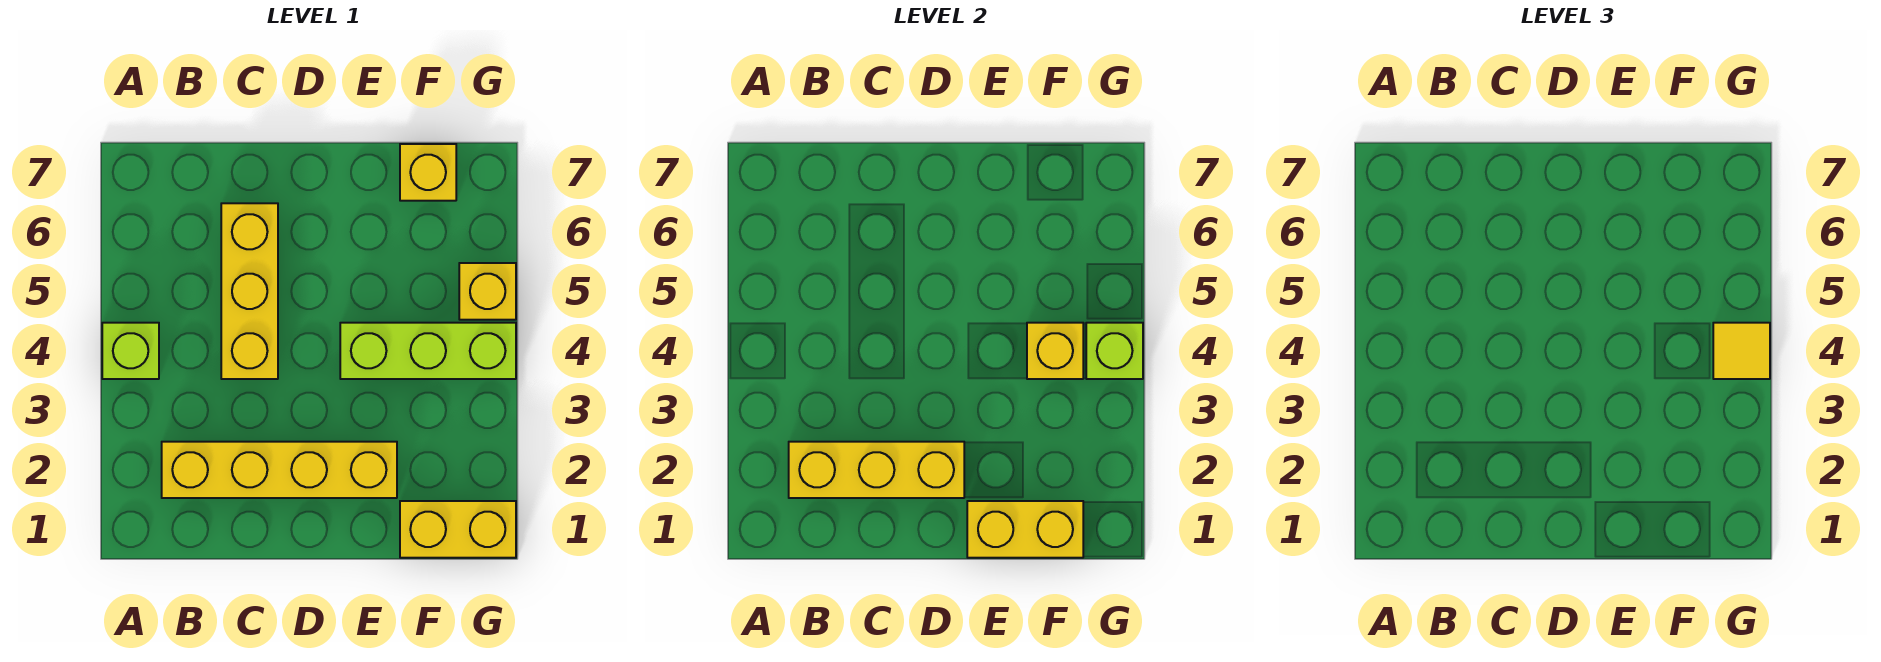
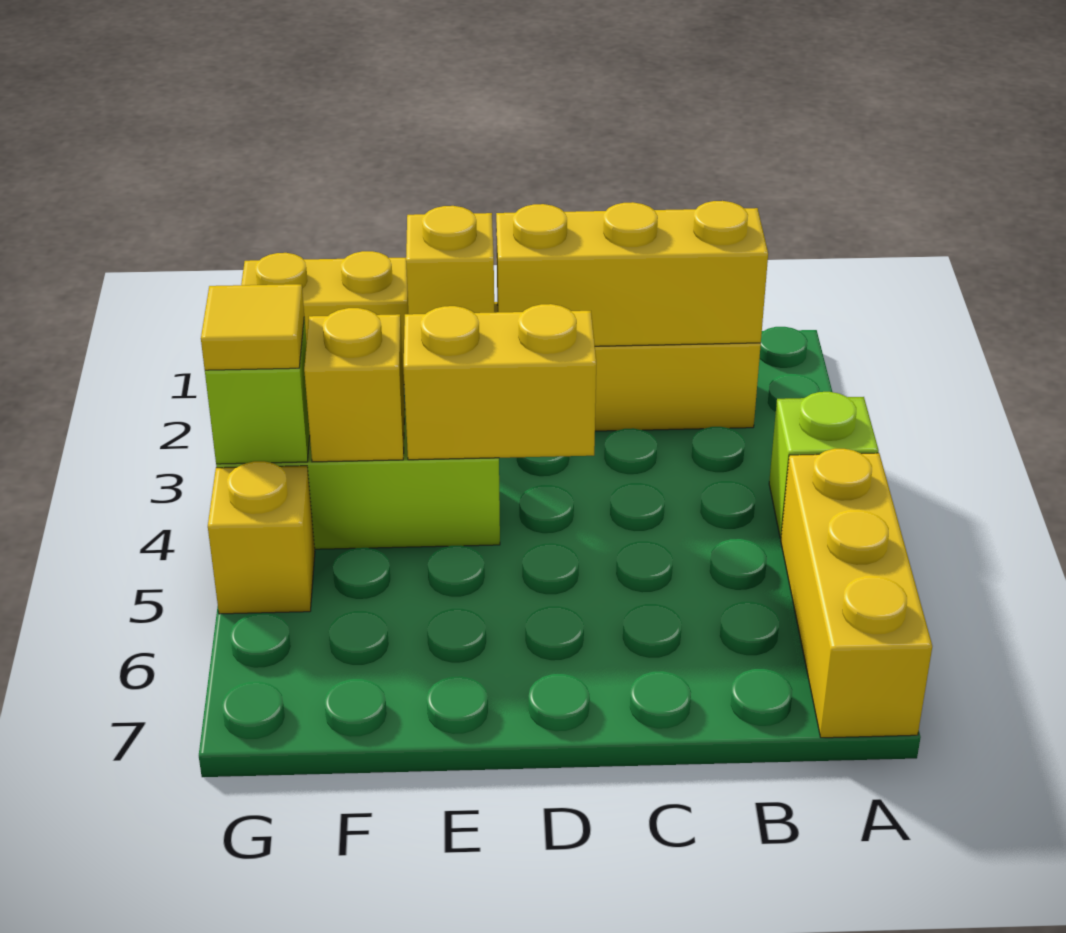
yellow 1x3 brick [221,203,278,379] -> yellow 1x3 brick moved to [781,449,932,738]
yellow 1x2 brick [967,501,1083,558] -> yellow 1x2 brick moved to [404,304,596,460]
yellow 1x1 brick [400,144,456,201] -> yellow 1x1 brick moved to [406,206,494,314]

